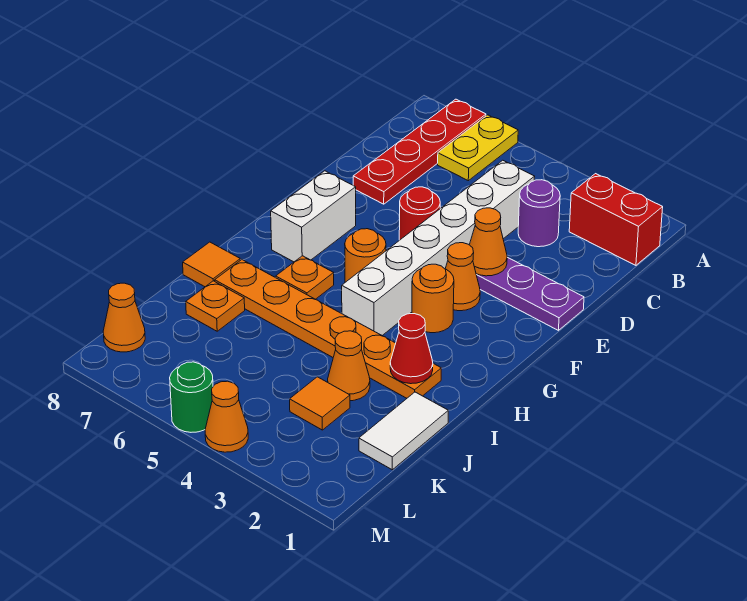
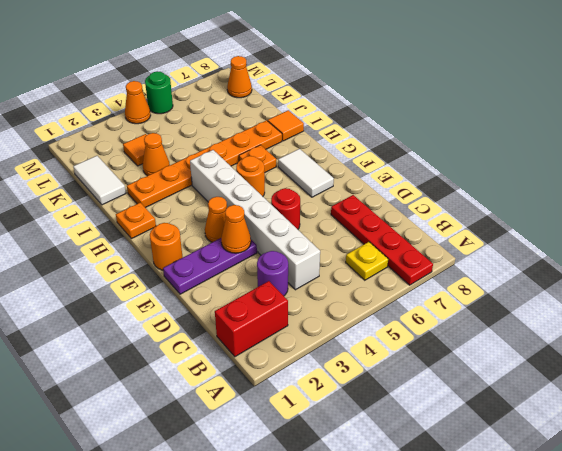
yellow 1x2 plate [438,115,518,181] -> yellow 1x1 plate [346,242,388,280]
white 1x2 brick [271,171,356,262] -> white 1x2 tile [278,149,334,197]
orange 1x1 round brick [412,264,454,333] -> orange 1x1 round brick moved to [150,223,183,270]
red 1x1 cone [390,314,433,384] -> none
orange 1x1 plate [186,281,245,331] -> orange 1x1 plate moved to [116,203,156,239]

